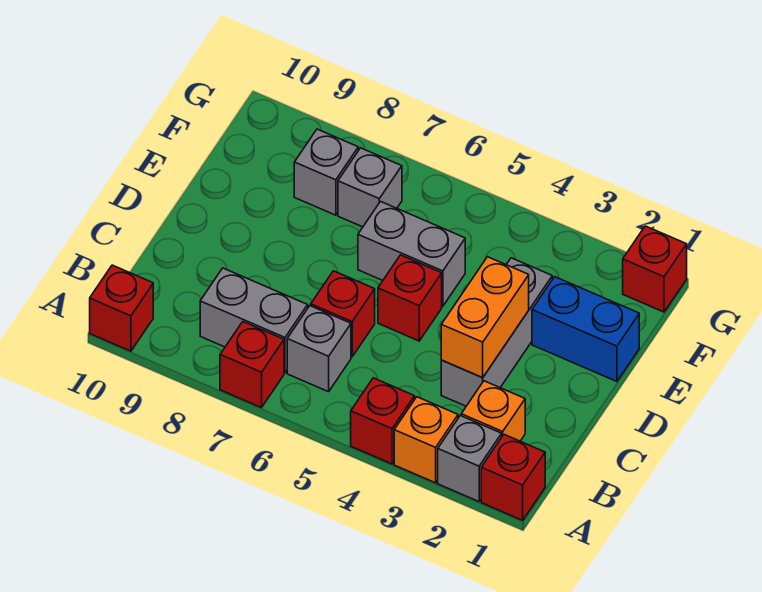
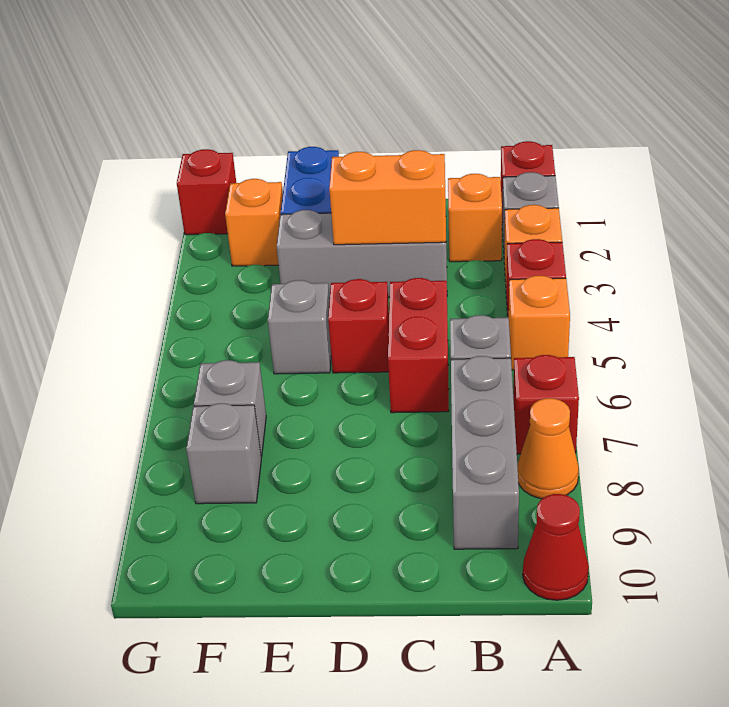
none -> orange 1x1 brick [509,276,570,370]
none -> orange 1x1 cone [517,398,579,499]
red 1x1 brick [90,265,153,351] -> red 1x1 cone [523,494,589,600]
grey 1x2 brick [200,268,308,373] -> grey 1x3 brick [451,356,519,549]
red 1x1 brick [311,271,375,357] -> red 1x2 brick [388,278,449,413]
grey 1x2 brick [358,202,465,306] -> grey 1x1 brick [268,280,331,374]
none -> orange 1x1 brick [225,179,283,266]

